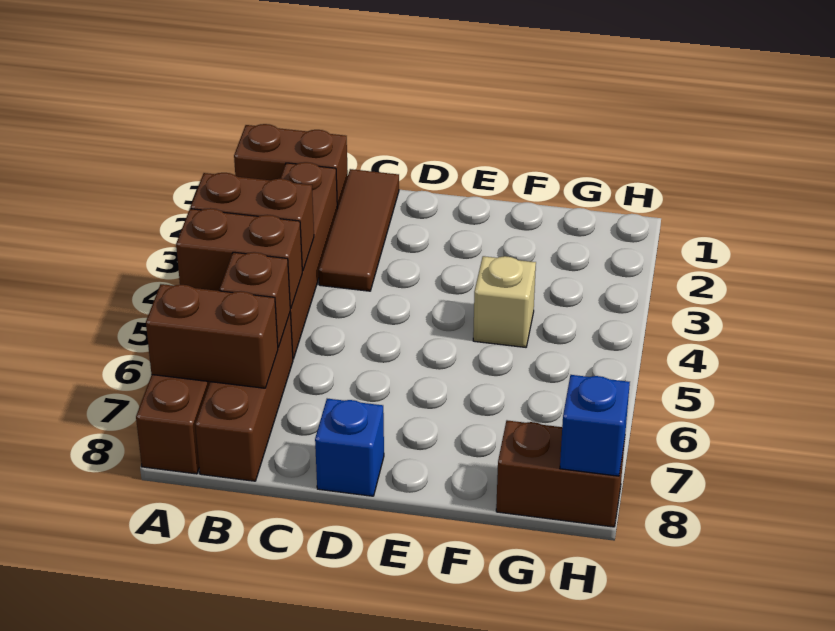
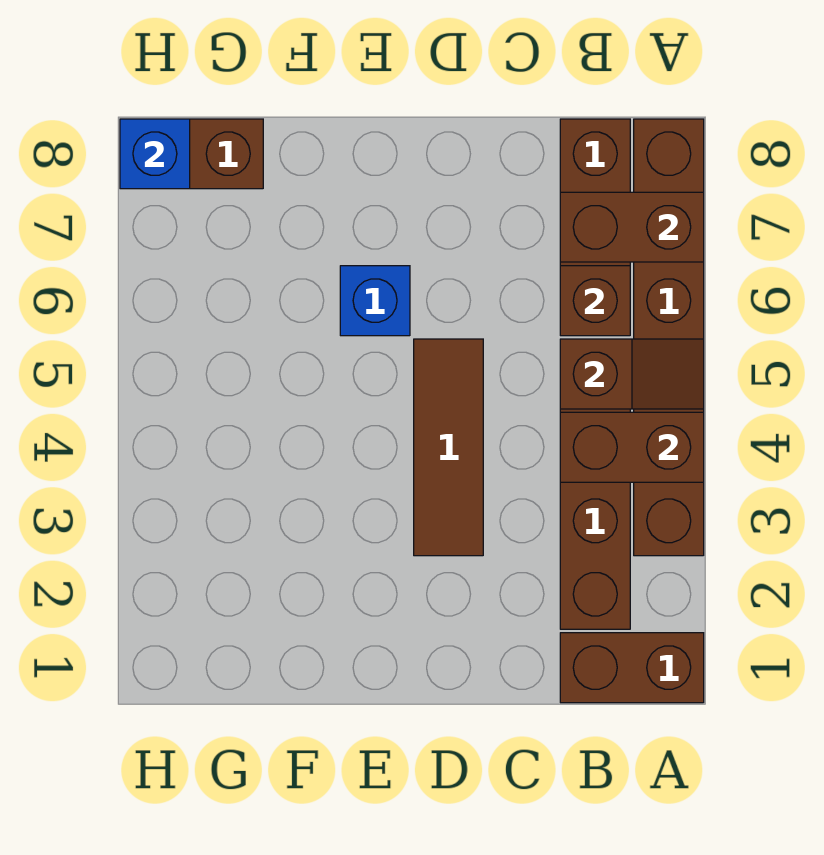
brown 1x2 brick [176,208,302,309] -> brown 1x2 slope [560,339,704,409]
brown 1x3 tile [319,169,399,291] -> brown 1x3 tile moved to [414,339,483,556]
blue 1x1 brick [315,399,384,496] -> blue 1x1 brick moved to [340,266,410,336]
tan 1x1 brick [473,256,536,347] -> none

